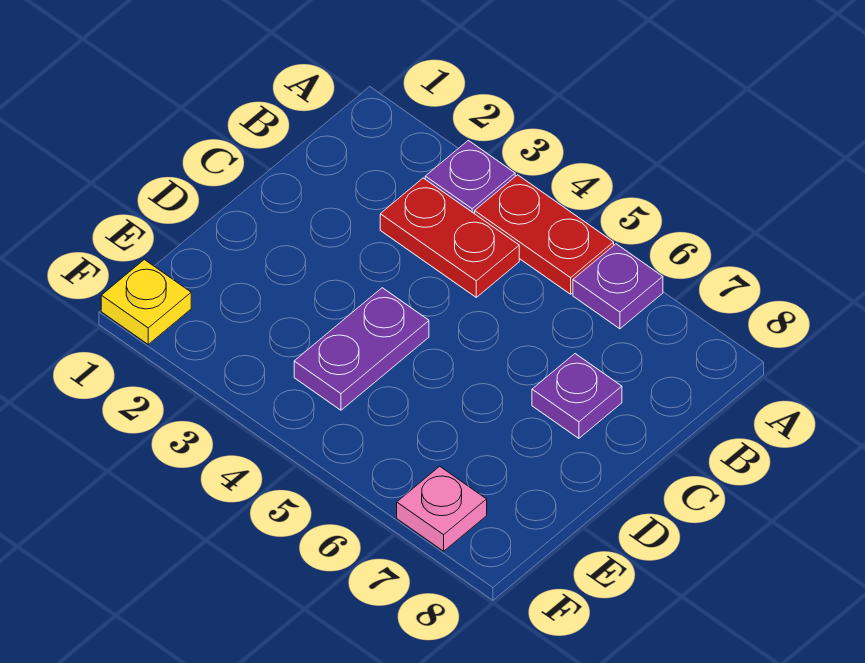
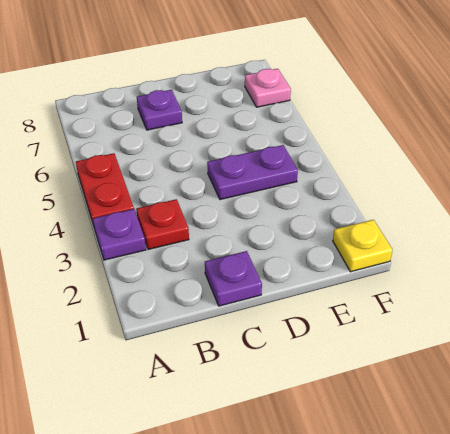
purple 1x1 plate [573,244,663,329] -> purple 1x1 plate moved to [205,251,262,306]
red 1x2 plate [380,178,519,297] -> red 1x1 plate [136,199,189,250]

